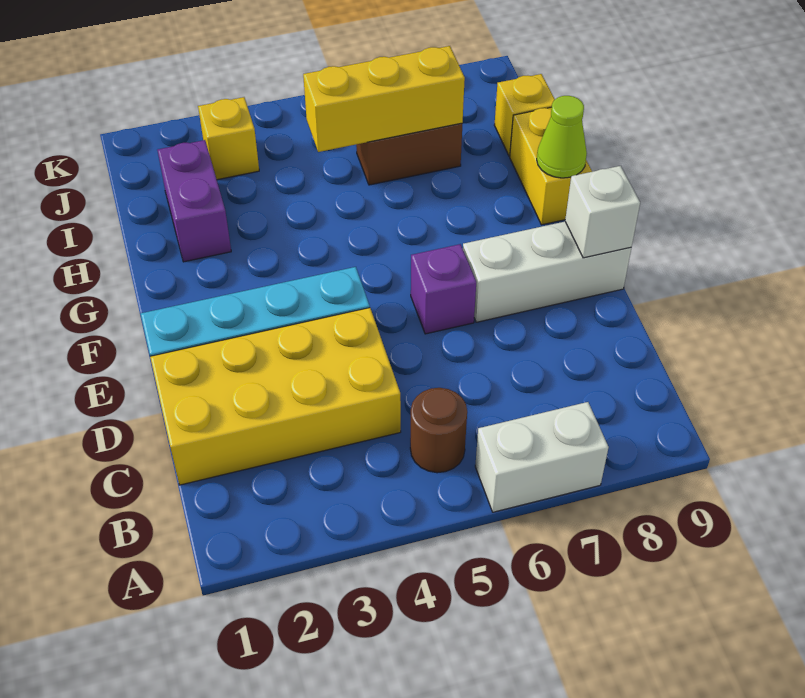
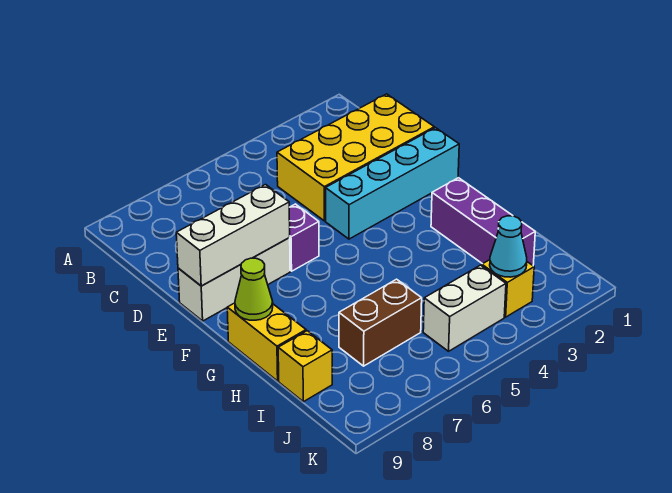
white 1x2 brick [475,402,609,512] -> white 1x2 brick moved to [423,265,506,351]
brown 1x1 round brick [410,388,467,473] -> none
white 1x1 brick [565,166,640,258] -> white 1x3 brick [176,185,290,286]
purple 1x2 brick [157,140,231,262] -> purple 1x3 brick [431,178,535,265]
yellow 1x3 brick [303,46,465,152] -> none
none -> cyan 1x1 cone [490,216,527,277]

